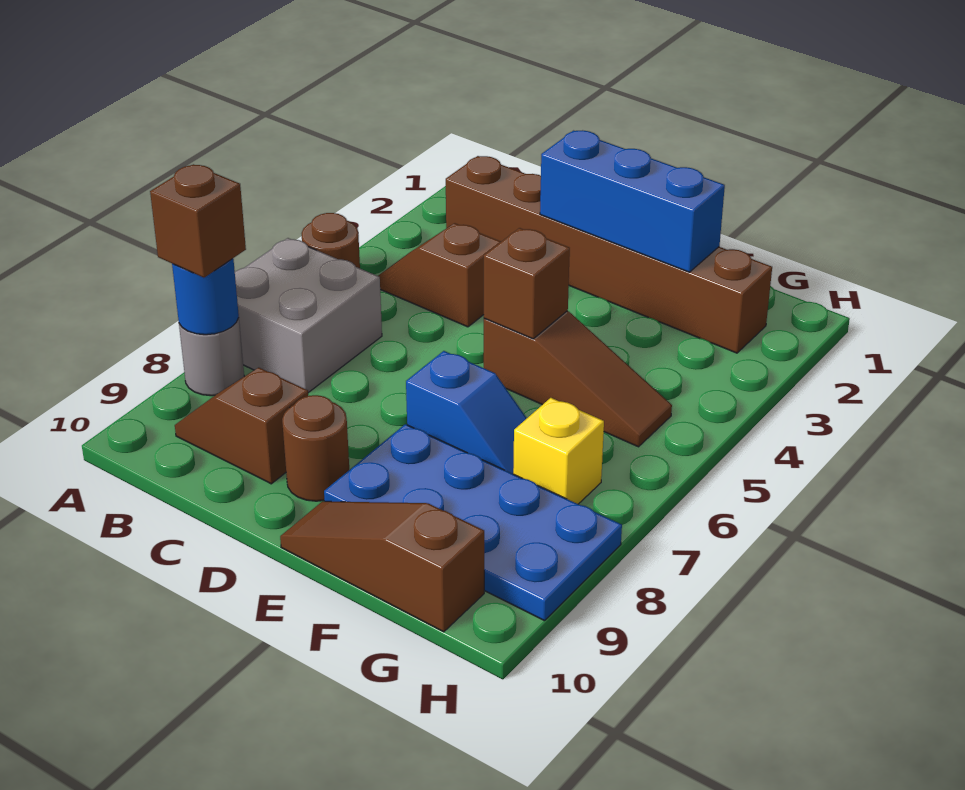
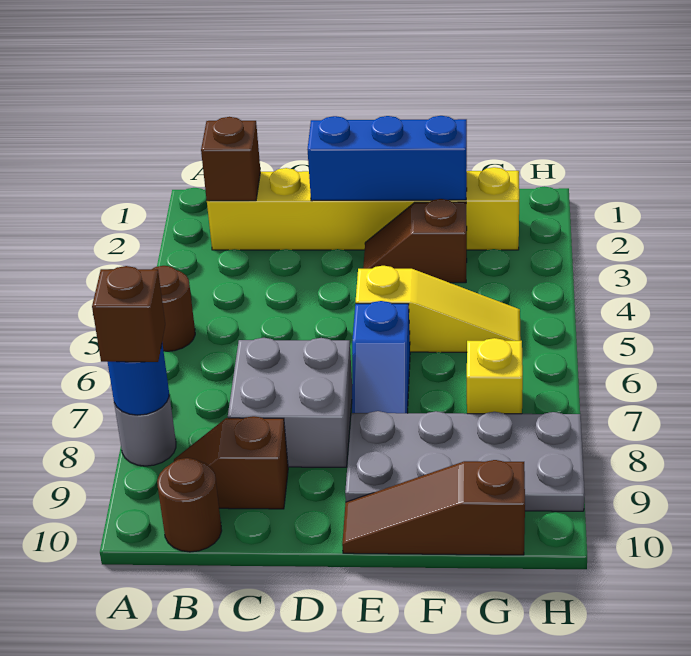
grey 2x2 brick [235,238,382,393] -> grey 2x2 brick moved to [228,338,352,467]
brown 1x6 brick [446,156,772,353] -> yellow 1x6 brick [207,167,519,250]
brown 1x2 slope [378,223,501,327] -> brown 1x2 slope moved to [363,199,467,283]
brown 1x1 round brick [282,395,349,501] -> brown 1x1 round brick moved to [157,458,222,552]
brown 1x3 slope [484,311,672,447] -> yellow 1x3 slope [356,266,521,352]
brown 1x1 brick [484,228,570,339] -> brown 1x1 brick moved to [201,117,261,201]
blue 1x2 slope [406,351,527,474] -> blue 1x2 slope turned to [352,301,410,413]
blue 2x4 plate [324,424,622,621] -> grey 2x4 plate [345,411,585,511]

